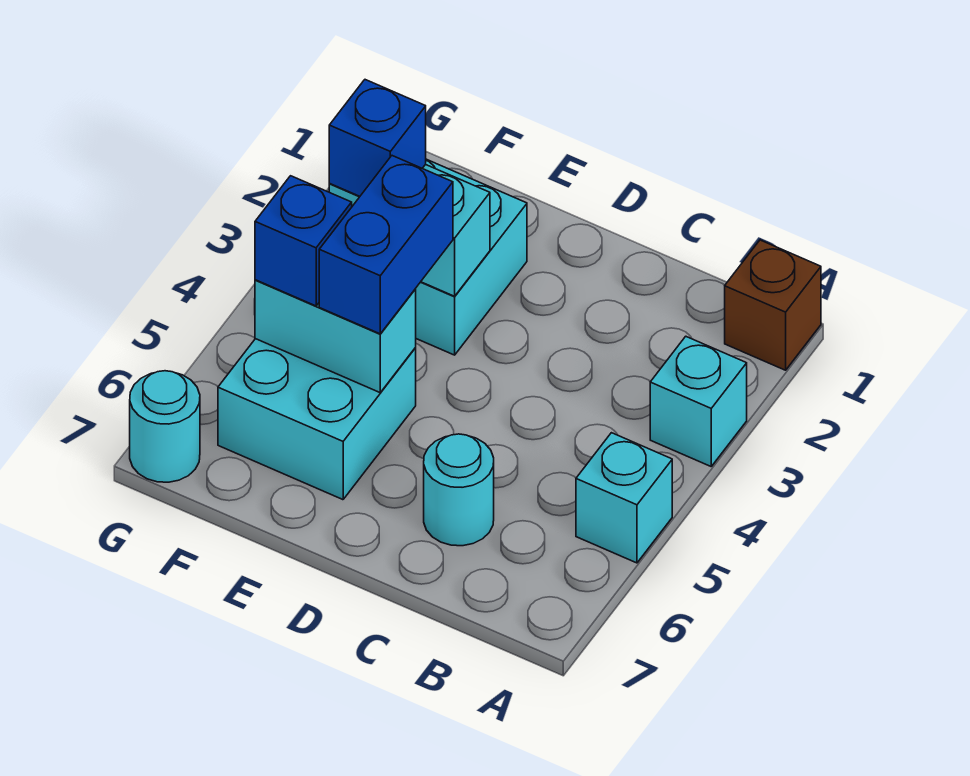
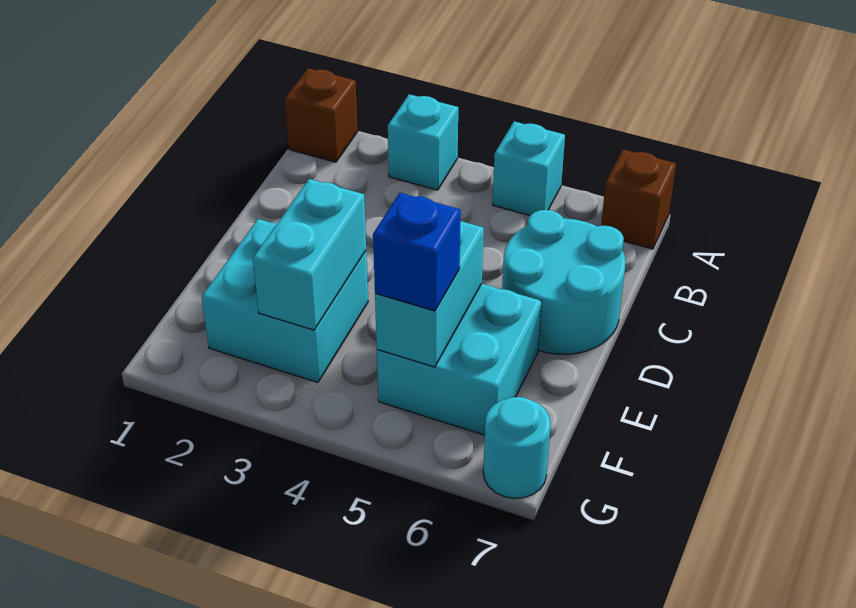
none -> brown 1x1 brick [601,150,676,249]
cyan 1x1 round brick [424,434,494,546] -> cyan 2x2 round brick [502,210,626,354]
blue 1x2 brick [319,156,453,334] -> none
blue 1x1 brick [329,80,426,197] -> none

